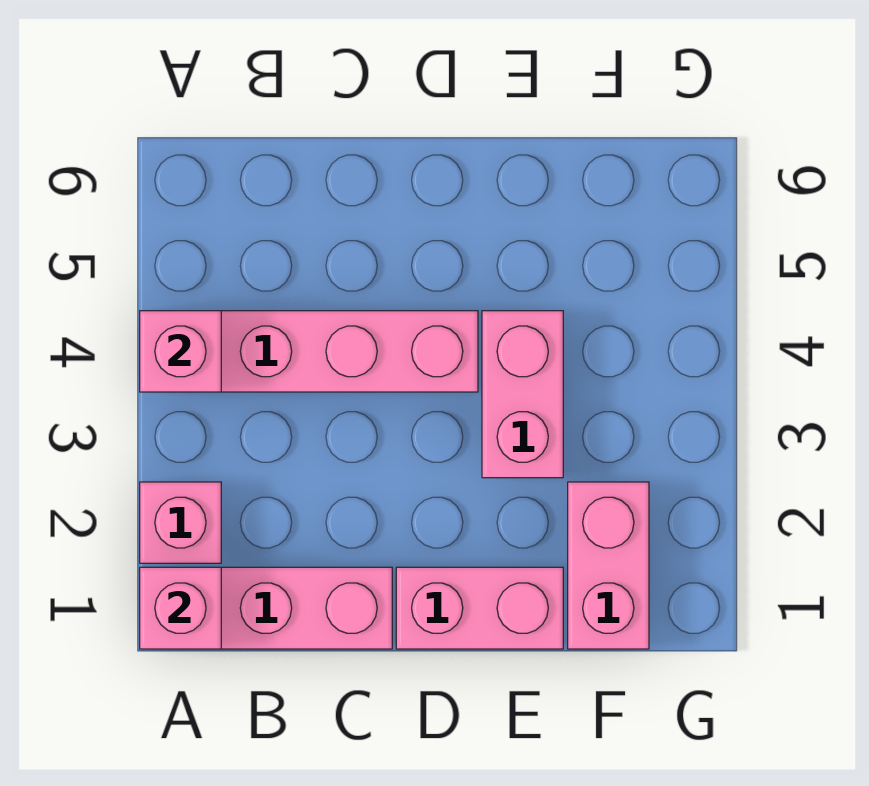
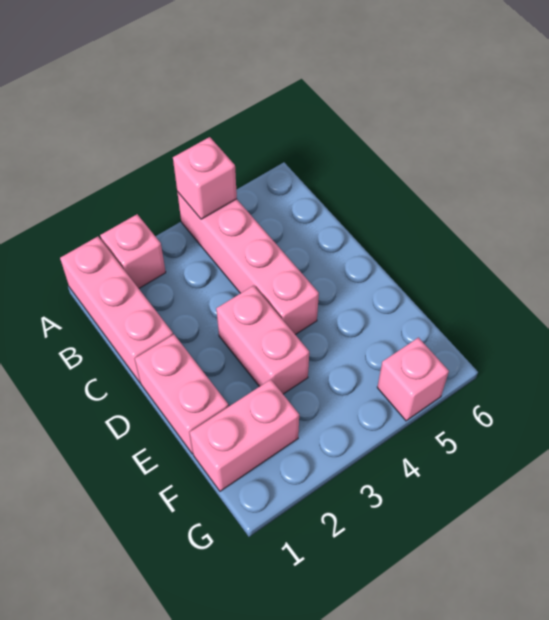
pink 1x1 brick [140,567,221,649] -> pink 1x1 brick moved to [377,338,449,421]
pink 1x2 brick [482,311,563,478] -> pink 1x2 brick turned to [216,286,309,394]

